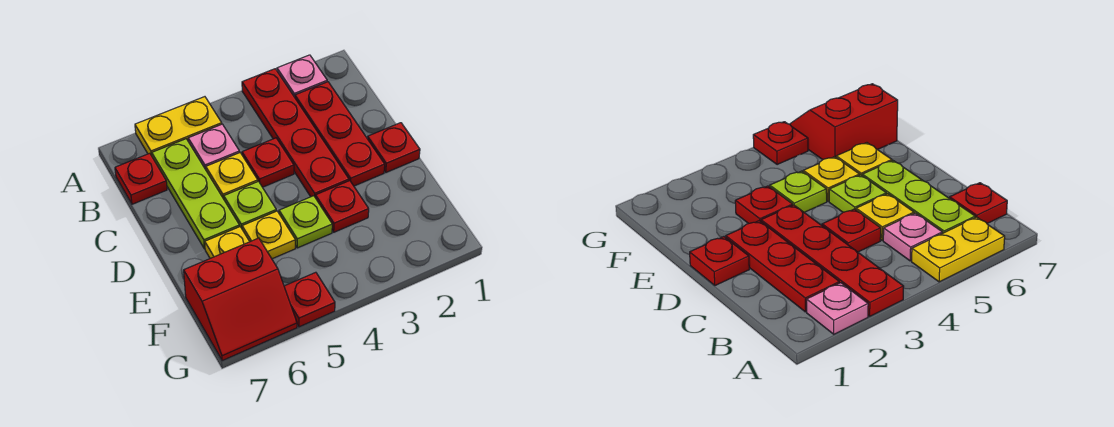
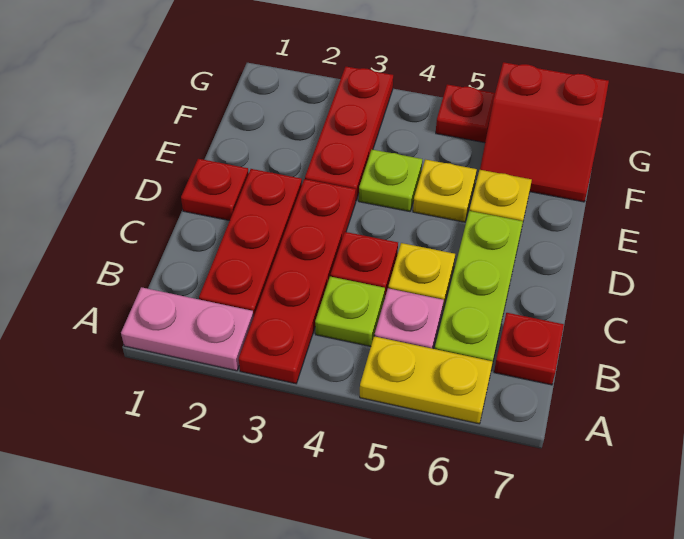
pink 1x1 plate [277,55,327,97] -> pink 1x2 plate [121,287,253,371]
lime 1x1 plate [224,181,276,228] -> lime 1x1 plate moved to [315,276,385,346]
red 1x1 plate [316,181,369,232] -> red 1x3 plate [305,67,393,200]
red 2x2 slope [184,238,297,361] -> red 2x2 slope turned to [480,62,609,202]

